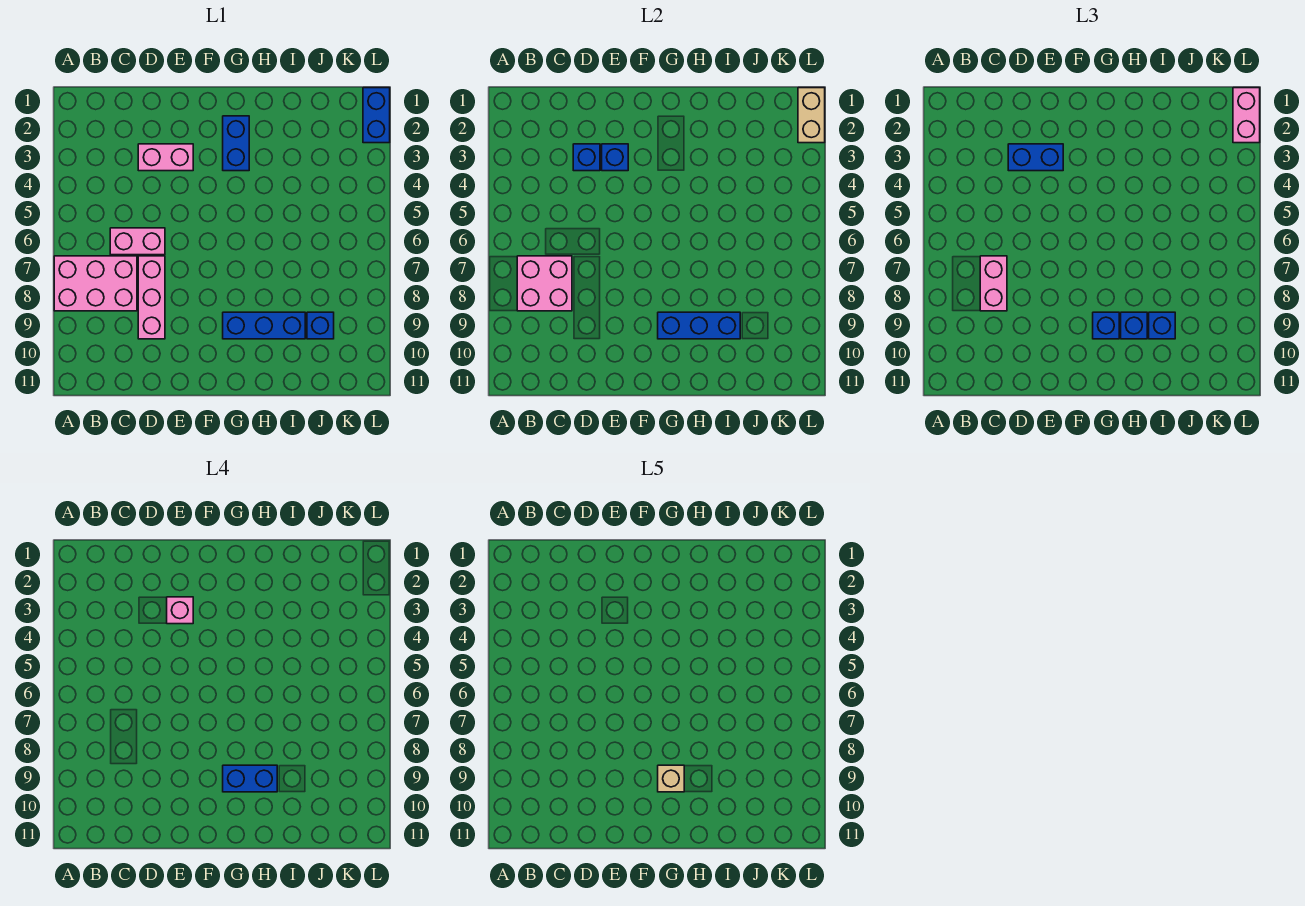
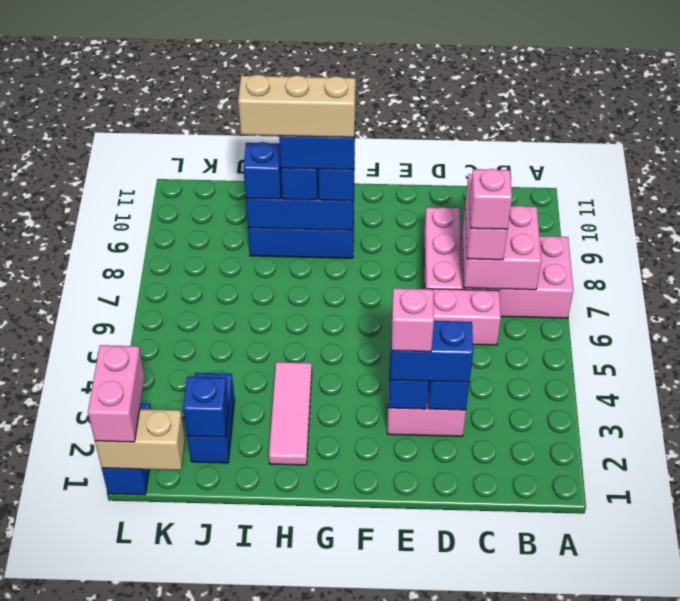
none -> pink 1x1 brick [470,169,512,229]
blue 1x2 brick [223,116,249,171] -> blue 1x2 brick moved to [187,373,234,463]
tan 1x1 brick [658,765,684,792] -> tan 1x3 brick [238,75,356,137]
none -> pink 1x3 tile [269,362,312,465]
blue 1x1 brick [307,312,334,339] -> blue 1x1 brick moved to [183,377,229,437]
tan 1x2 brick [798,88,825,143] -> tan 1x2 brick turned to [95,409,185,470]

